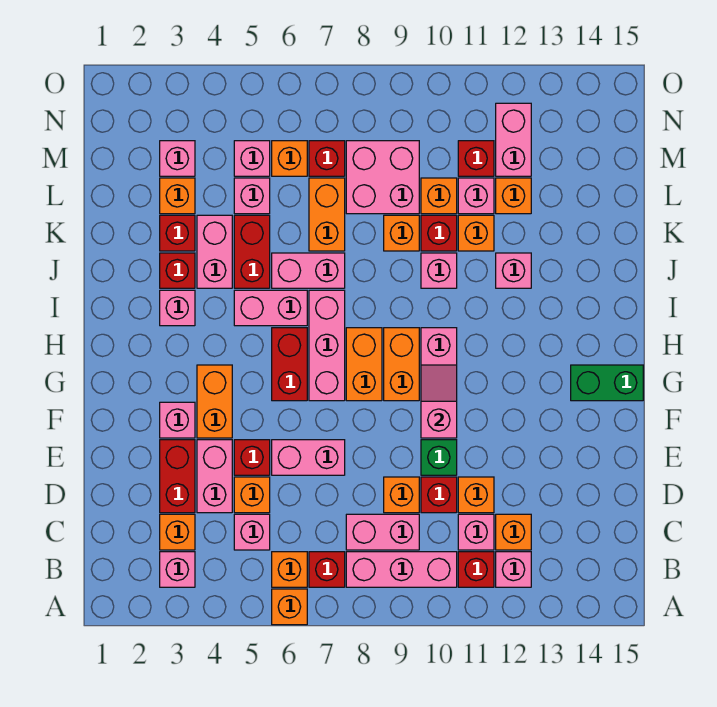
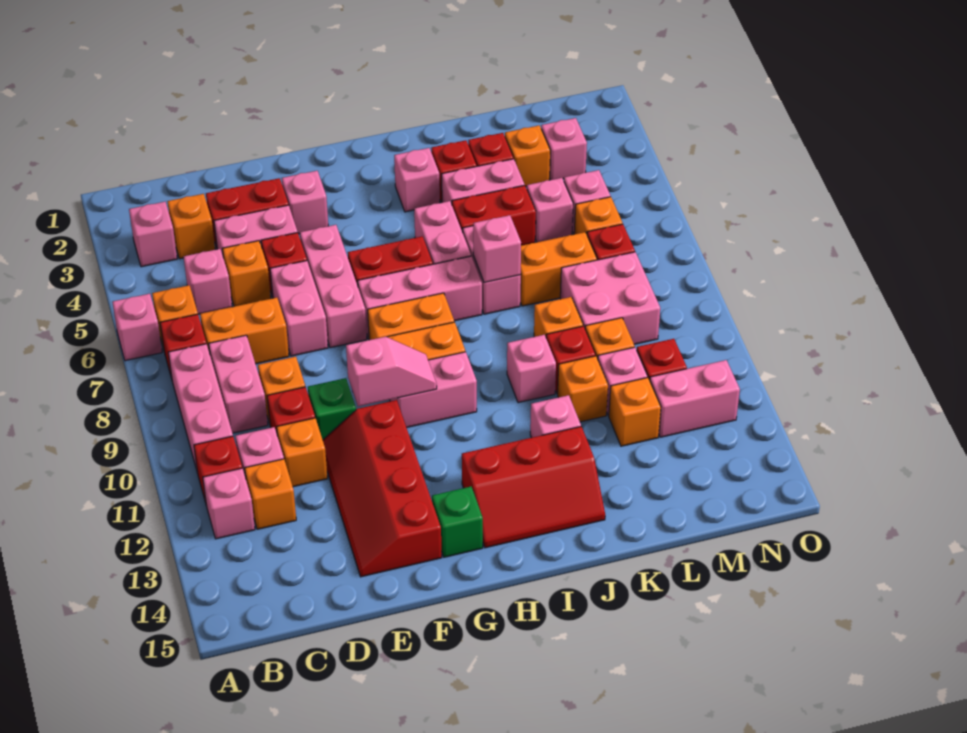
orange 1x1 brick [272,589,307,625] -> pink 1x1 brick [112,294,162,361]
none -> red 2x4 slope [323,400,442,577]
orange 1x2 brick [197,365,232,438] -> orange 1x2 brick moved to [200,298,289,364]
none -> pink 1x3 brick [300,225,367,348]
green 1x2 brick [571,365,643,401] -> green 1x1 brick [432,487,483,557]
none -> red 2x3 slope [462,427,605,548]
none -> pink 1x1 brick [473,215,521,282]

